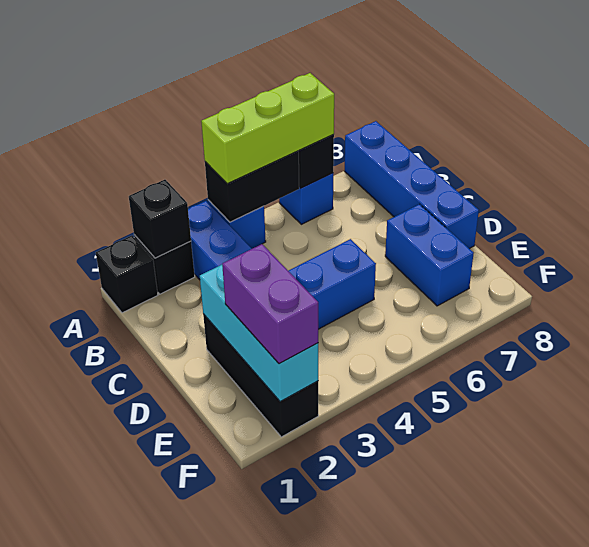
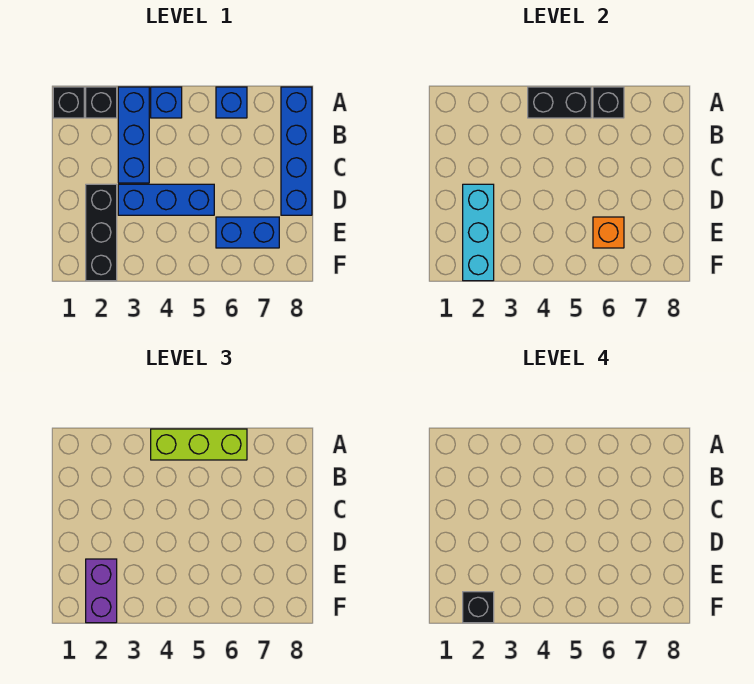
black 1x1 brick [129,180,191,258] -> black 1x1 brick moved to [463,592,494,623]
blue 1x2 brick [385,204,474,306] -> blue 1x2 brick turned to [216,217,279,248]
none -> orange 1x1 brick [593,217,624,248]

